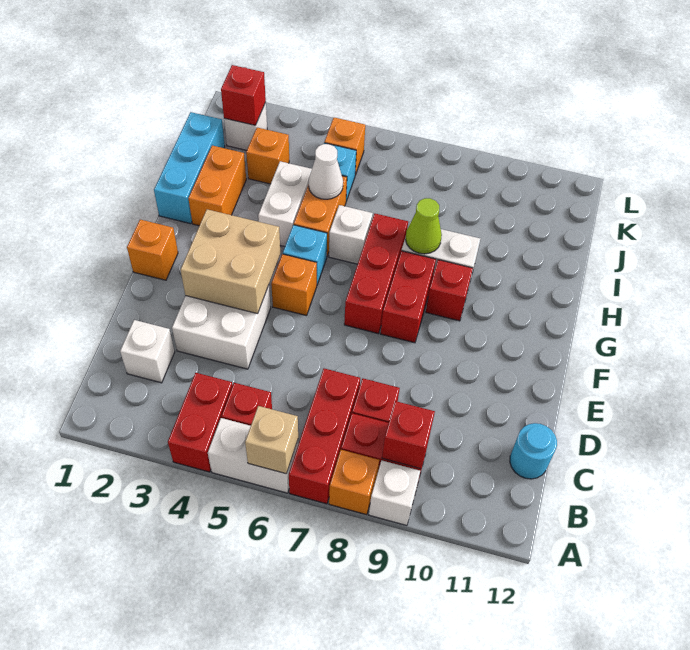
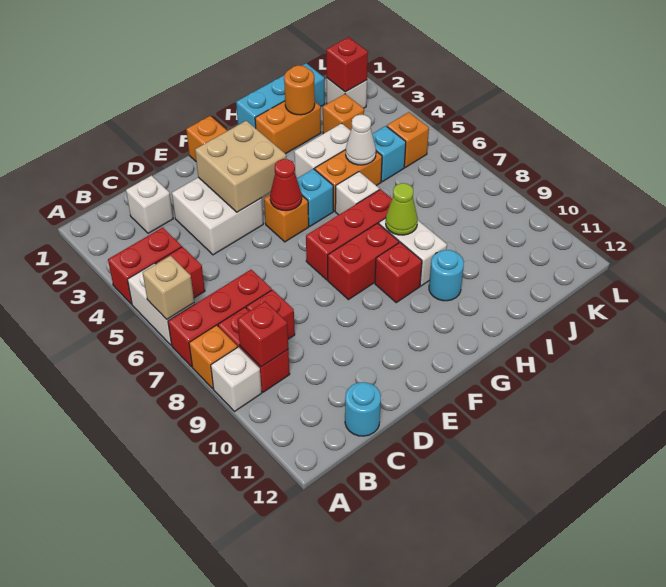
none -> red 1x1 cone [270,159,302,211]
none -> cyan 1x1 round brick [429,250,464,301]
none -> orange 1x1 round brick [284,65,315,115]

